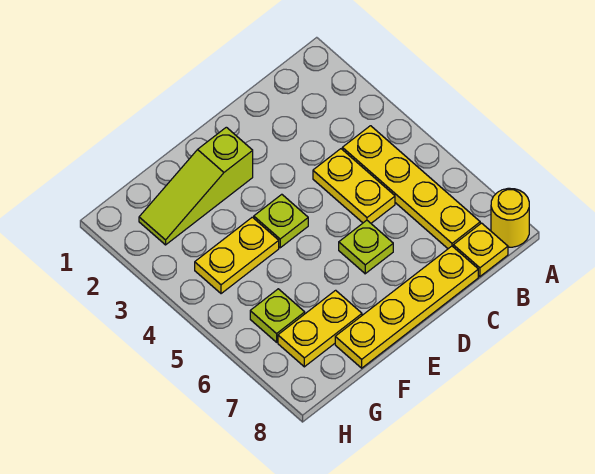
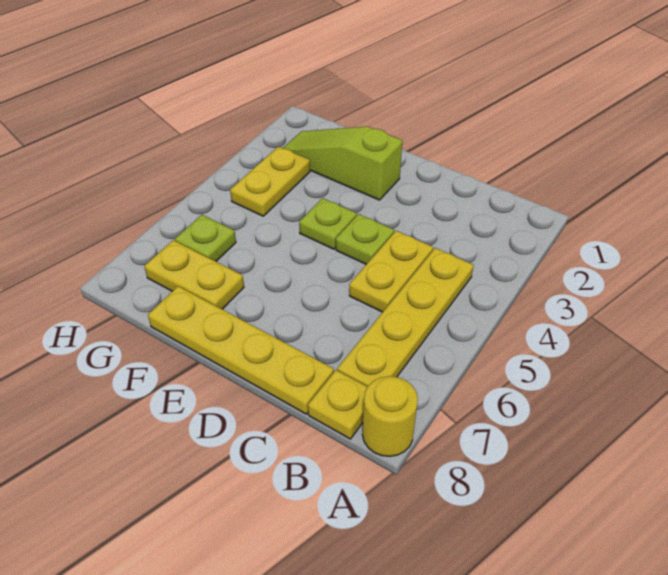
lime 1x1 plate [339,220,393,274] -> lime 1x1 plate moved to [336,214,394,264]
yellow 1x2 plate [195,217,279,294] -> yellow 1x2 plate turned to [230,147,310,216]

